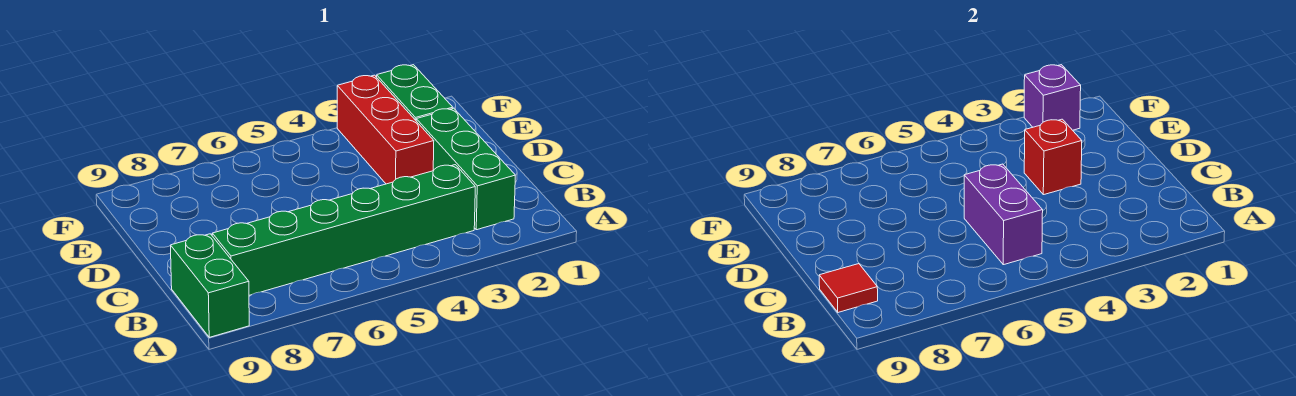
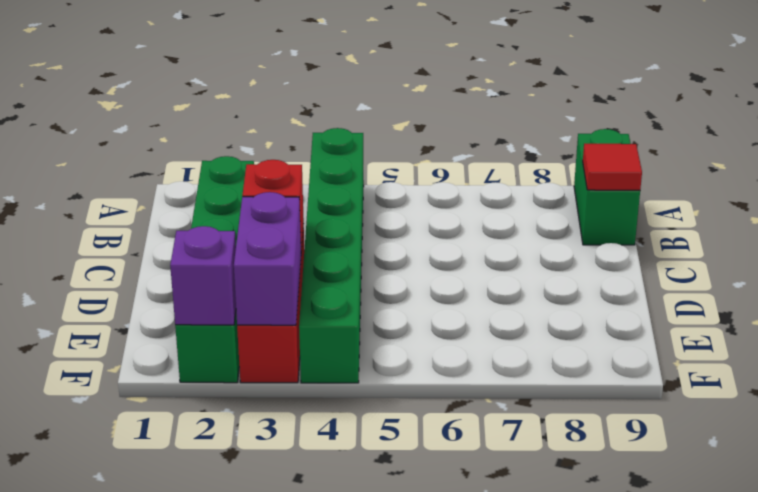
green 1x6 brick [212,165,475,295] -> green 1x6 brick turned to [299,128,364,383]
purple 1x2 brick [964,164,1043,265] -> purple 1x2 brick moved to [234,192,301,325]

